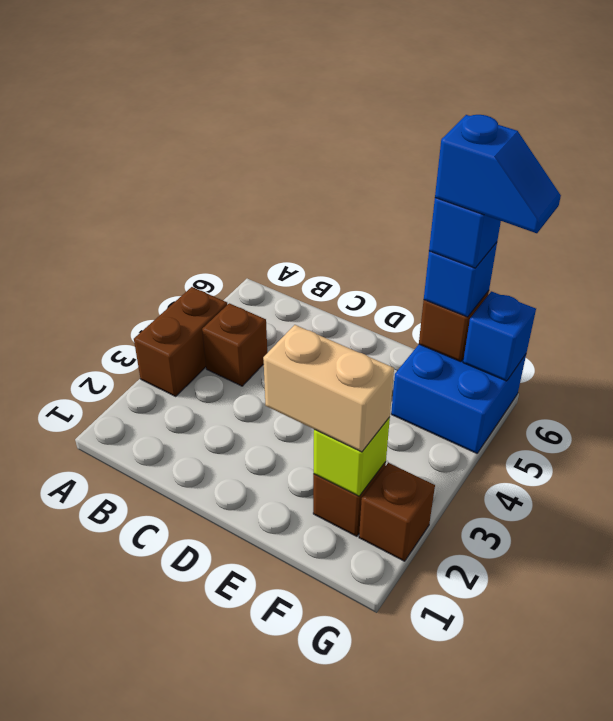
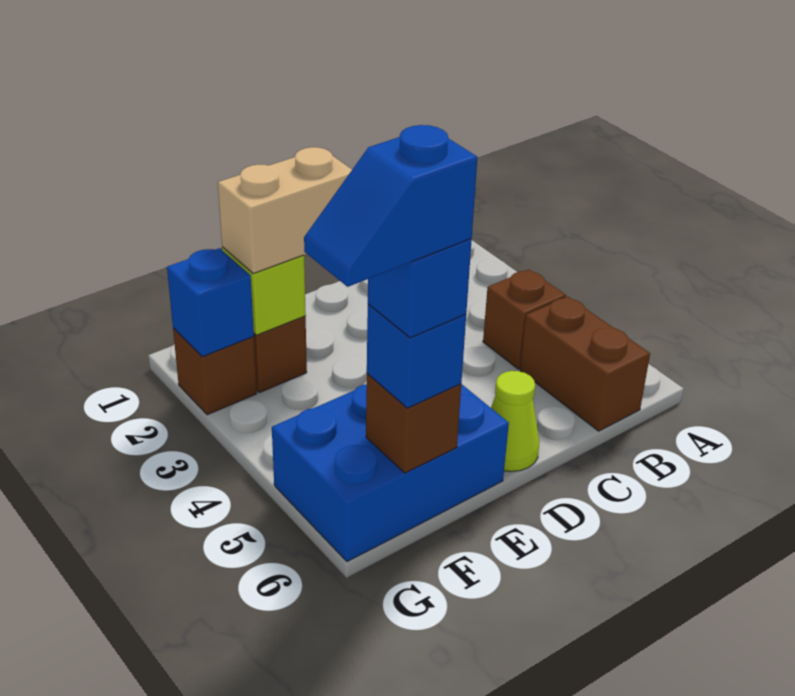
brown 1x2 brick [134,287,227,396] -> brown 1x2 brick moved to [520,296,650,431]
none -> lime 1x1 cone [491,371,539,472]
blue 2x2 brick [391,344,526,453] -> blue 2x3 brick [272,384,509,562]
blue 1x1 brick [463,291,536,381] -> blue 1x1 brick moved to [167,248,254,357]

